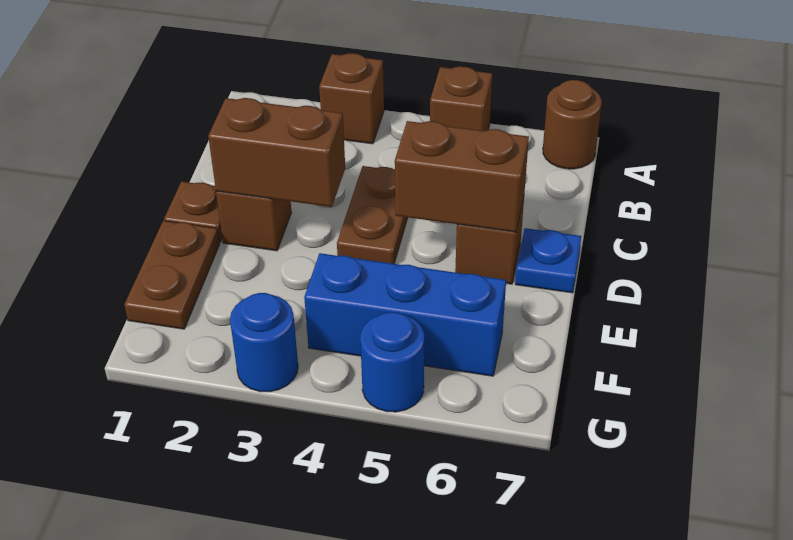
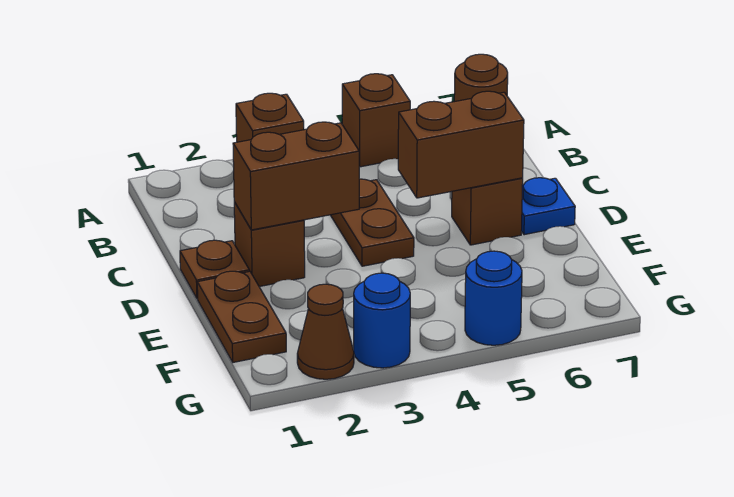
blue 1x3 brick [304,253,506,376] -> none
none -> brown 1x1 cone [297,284,354,379]

